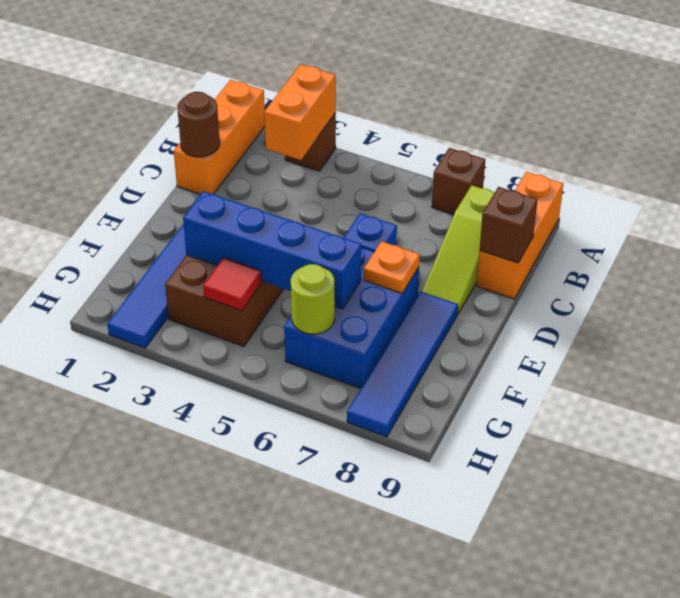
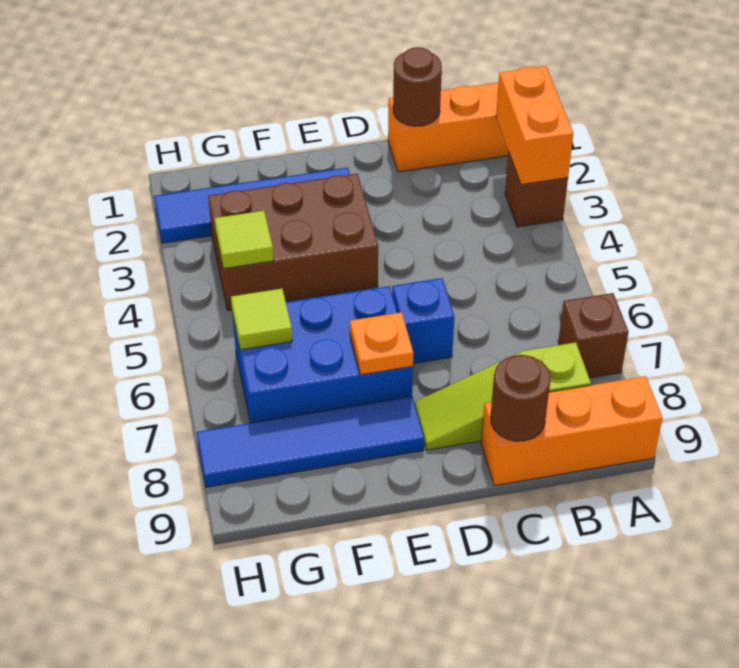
orange 1x2 brick [264,64,336,160] -> orange 1x2 brick turned to [496,66,573,185]
brown 1x1 brick [480,187,538,263] -> brown 1x1 round brick [490,355,551,441]
blue 1x4 brick [183,191,361,309] -> none
red 1x1 tile [203,258,262,311] -> lime 1x1 tile [214,211,274,269]
lime 1x1 round brick [291,264,335,334] -> lime 1x1 tile [231,289,292,350]

